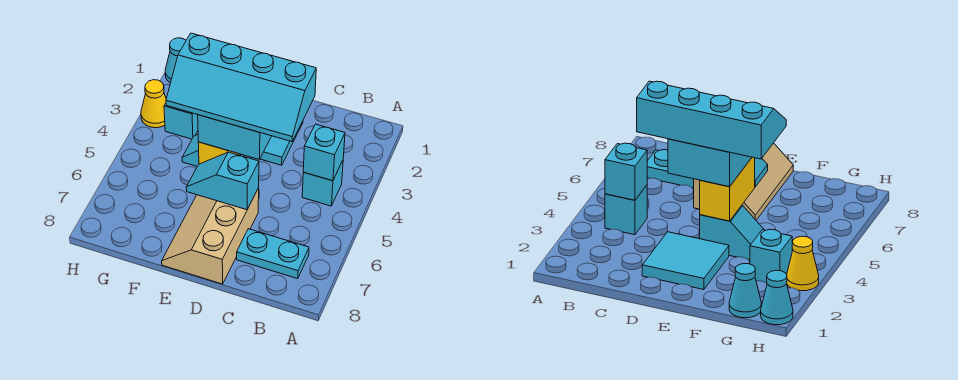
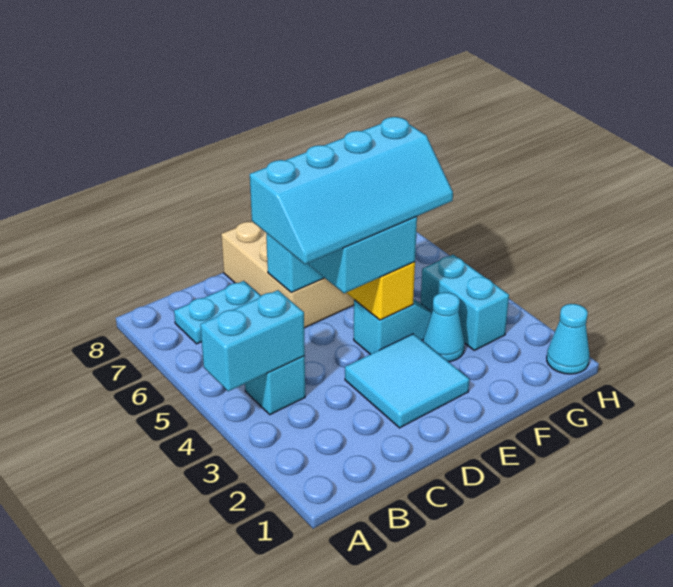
cyan 1x1 brick [303,124,345,181] -> cyan 1x2 brick [200,290,305,391]
cyan 2x4 slope [166,33,316,142] -> cyan 2x4 slope turned to [250,117,453,264]
cyan 1x1 cone [729,264,762,318] -> cyan 1x1 cone moved to [423,292,465,362]
cyan 1x1 brick [164,103,198,139] -> cyan 1x2 brick [421,255,509,350]
yellow 1x1 cone [141,80,166,128] -> none

